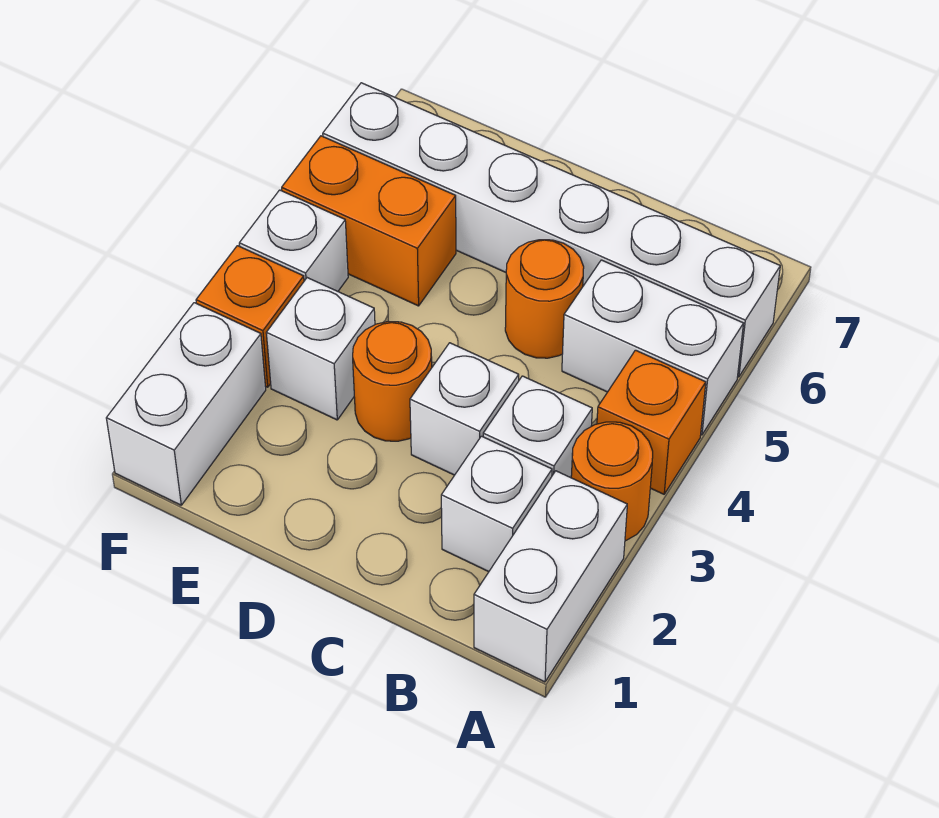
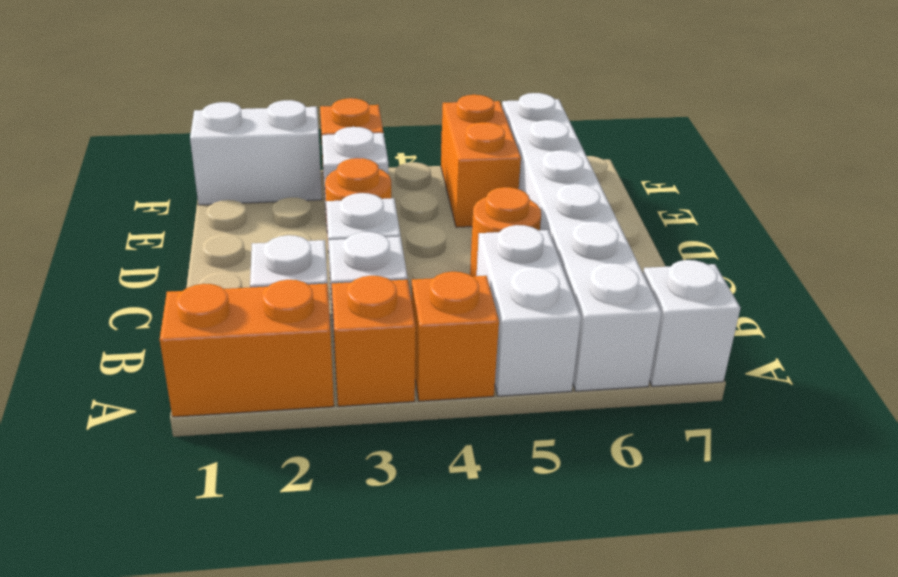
white 1x2 brick [474,471,627,682] -> orange 1x2 brick [160,280,334,417]
orange 1x1 round brick [571,422,653,541] -> orange 1x1 brick [332,276,416,406]
white 1x1 brick [239,190,348,291] -> white 1x1 brick moved to [643,260,740,386]

